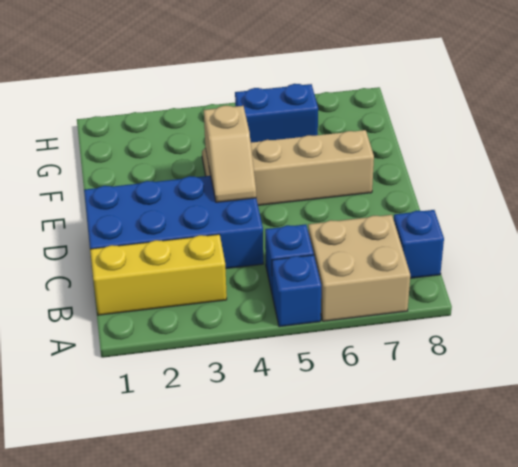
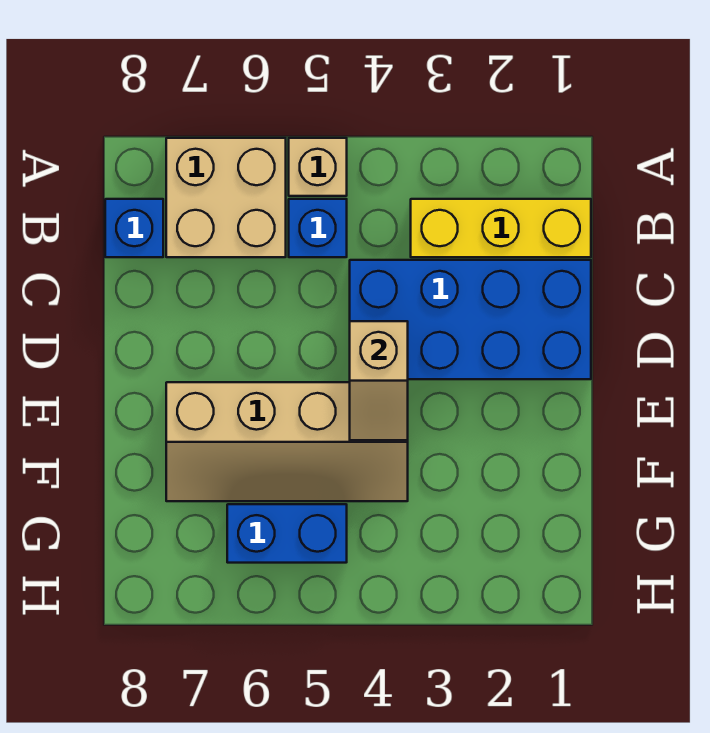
blue 1x1 brick [272,255,321,327] -> tan 1x1 brick [289,138,347,196]
tan 1x2 slope [204,106,256,202] -> tan 1x2 slope turned to [350,321,408,440]

